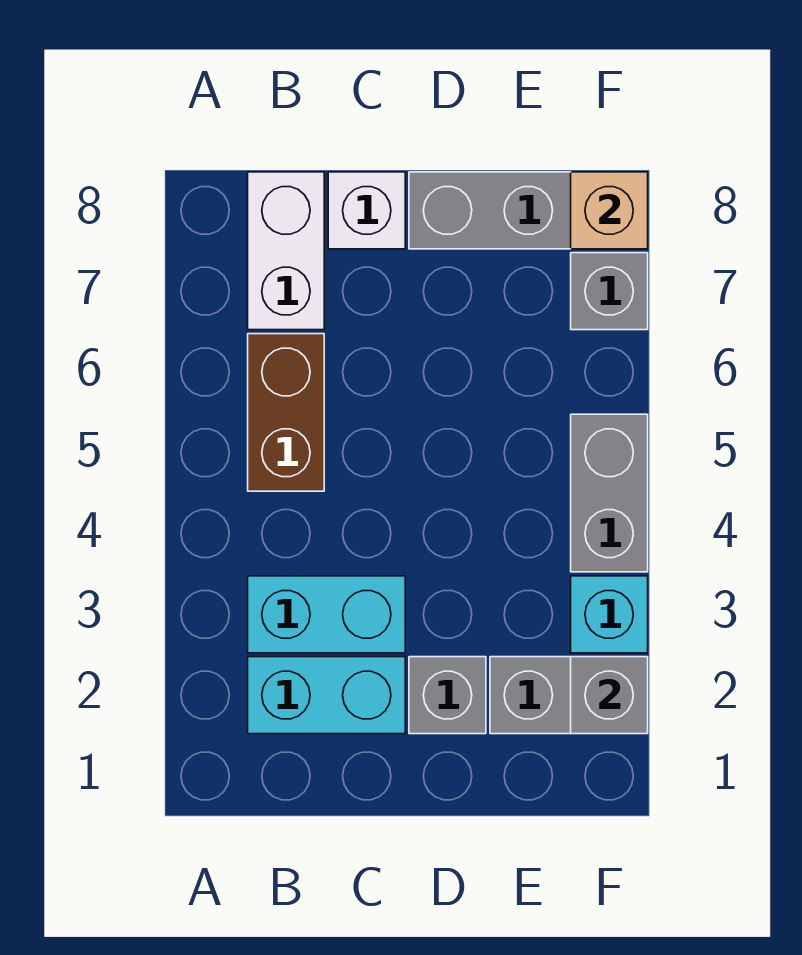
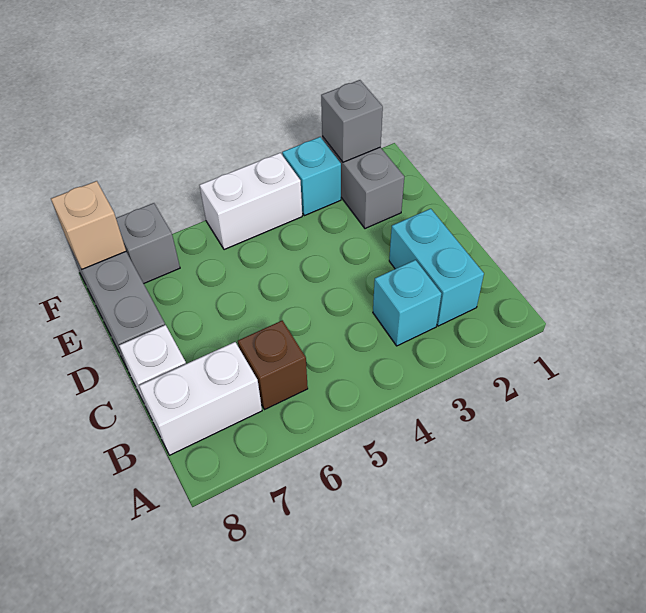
cyan 1x2 brick [248,576,405,653] -> cyan 1x1 brick [373,260,441,346]
brown 1x2 brick [248,334,324,491] -> brown 1x1 brick [238,320,308,410]
grey 1x1 brick [409,657,486,734] -> none
grey 1x2 brick [571,414,648,572] -> white 1x2 brick [200,153,302,250]

